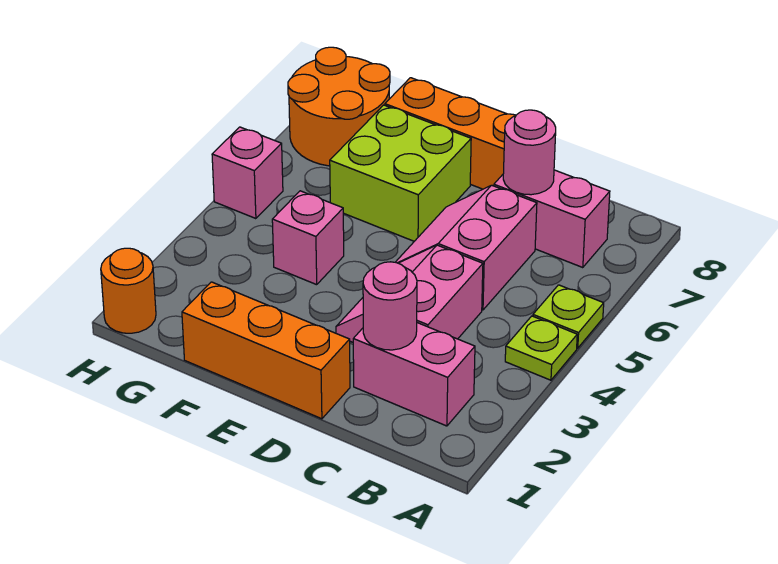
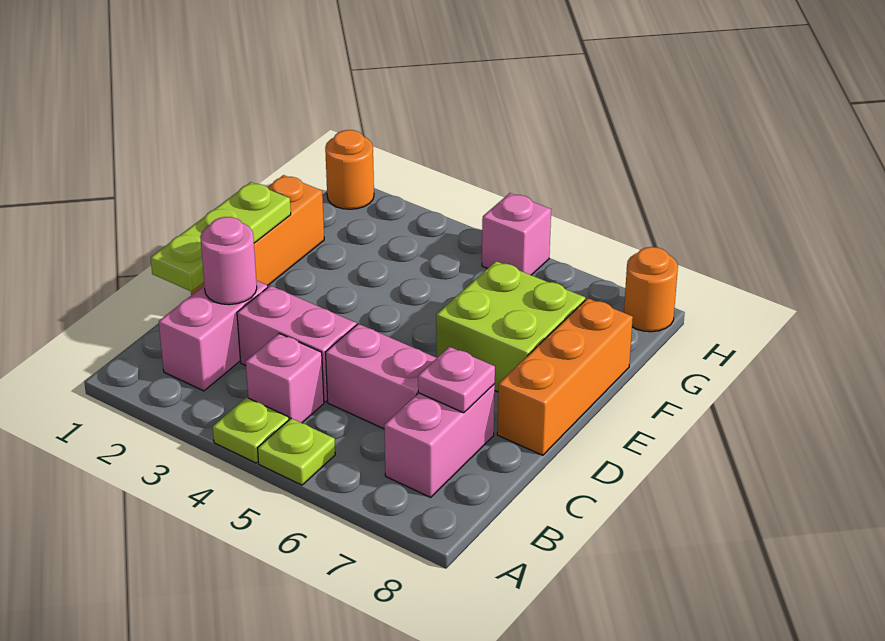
none -> lime 1x3 plate [151,182,291,292]
pink 1x1 round brick [503,110,556,195] -> pink 1x1 plate [418,347,495,413]
pink 1x1 brick [272,191,344,285] -> pink 1x1 brick moved to [246,333,324,423]
orange 2x2 round brick [288,47,390,166] -> orange 1x1 round brick [624,247,678,332]

